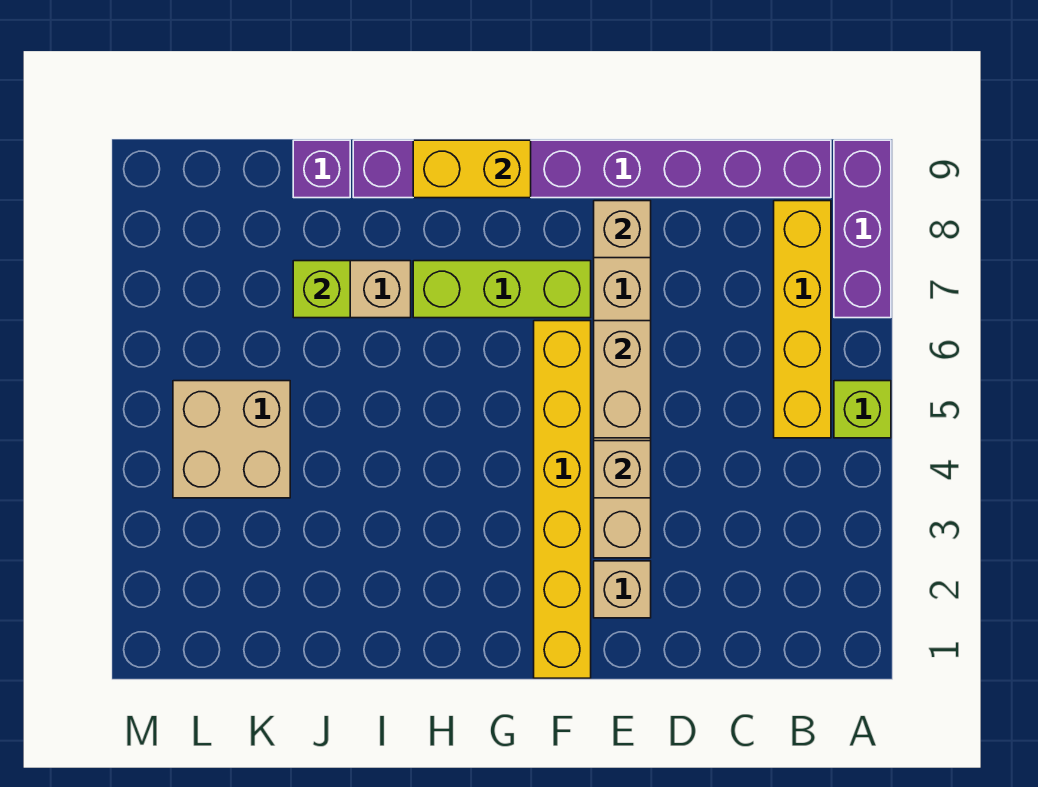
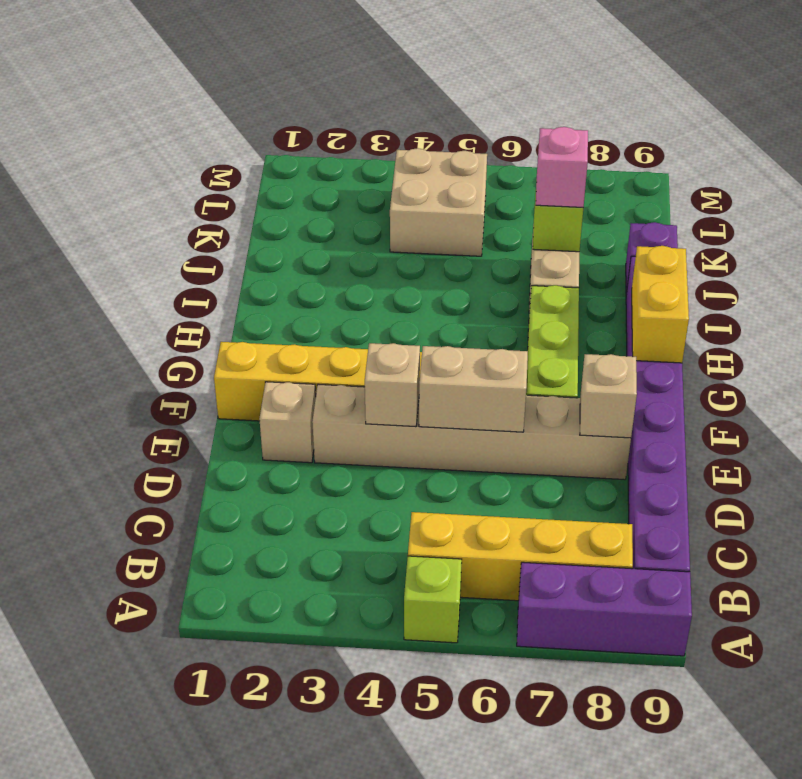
none -> pink 1x1 brick [536,127,588,208]

